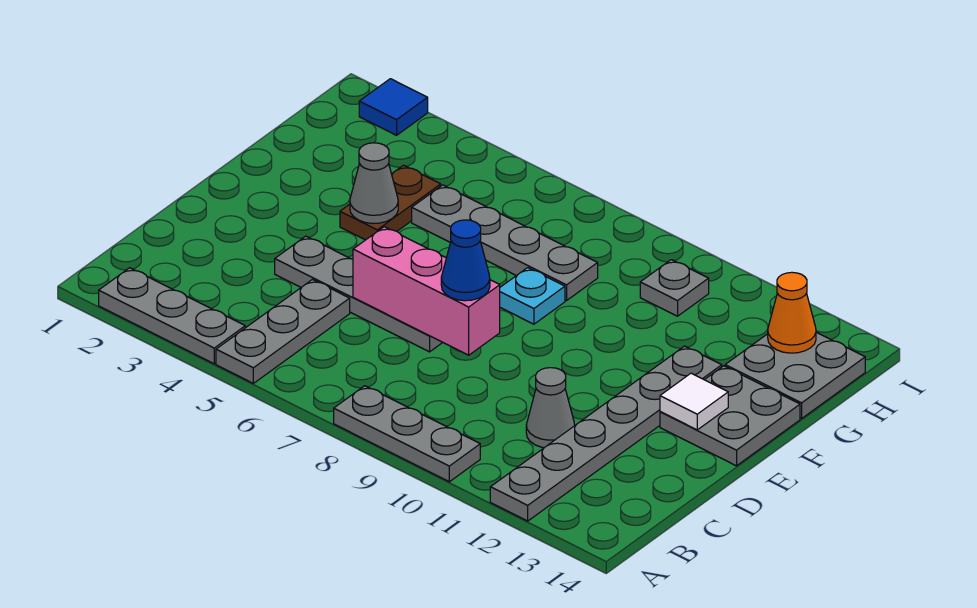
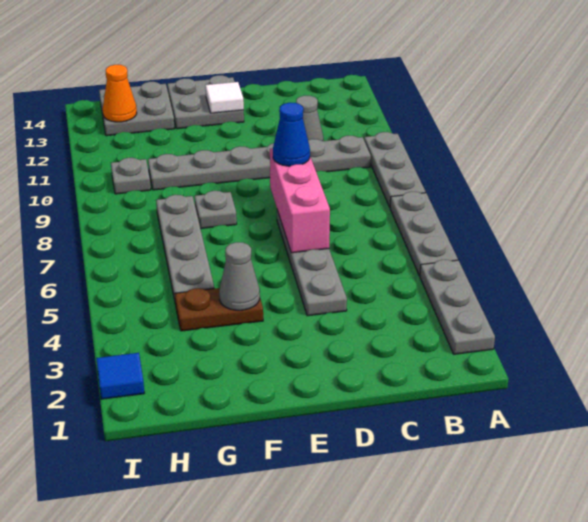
grey 1x3 plate [216,280,350,383] -> grey 1x3 plate turned to [390,192,458,276]
grey 1x6 plate [490,346,722,521] -> grey 1x6 plate moved to [148,135,371,190]
cyan 1x1 plate [500,268,565,324] -> grey 1x1 plate [195,191,237,229]

